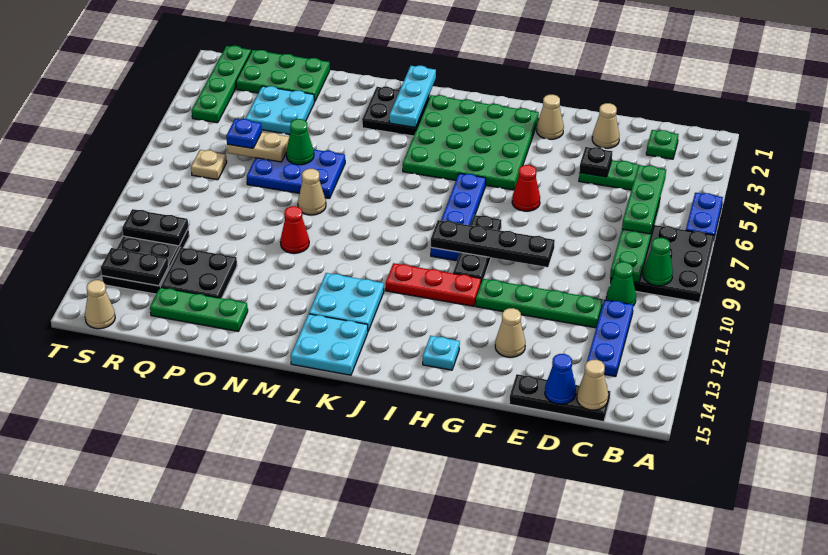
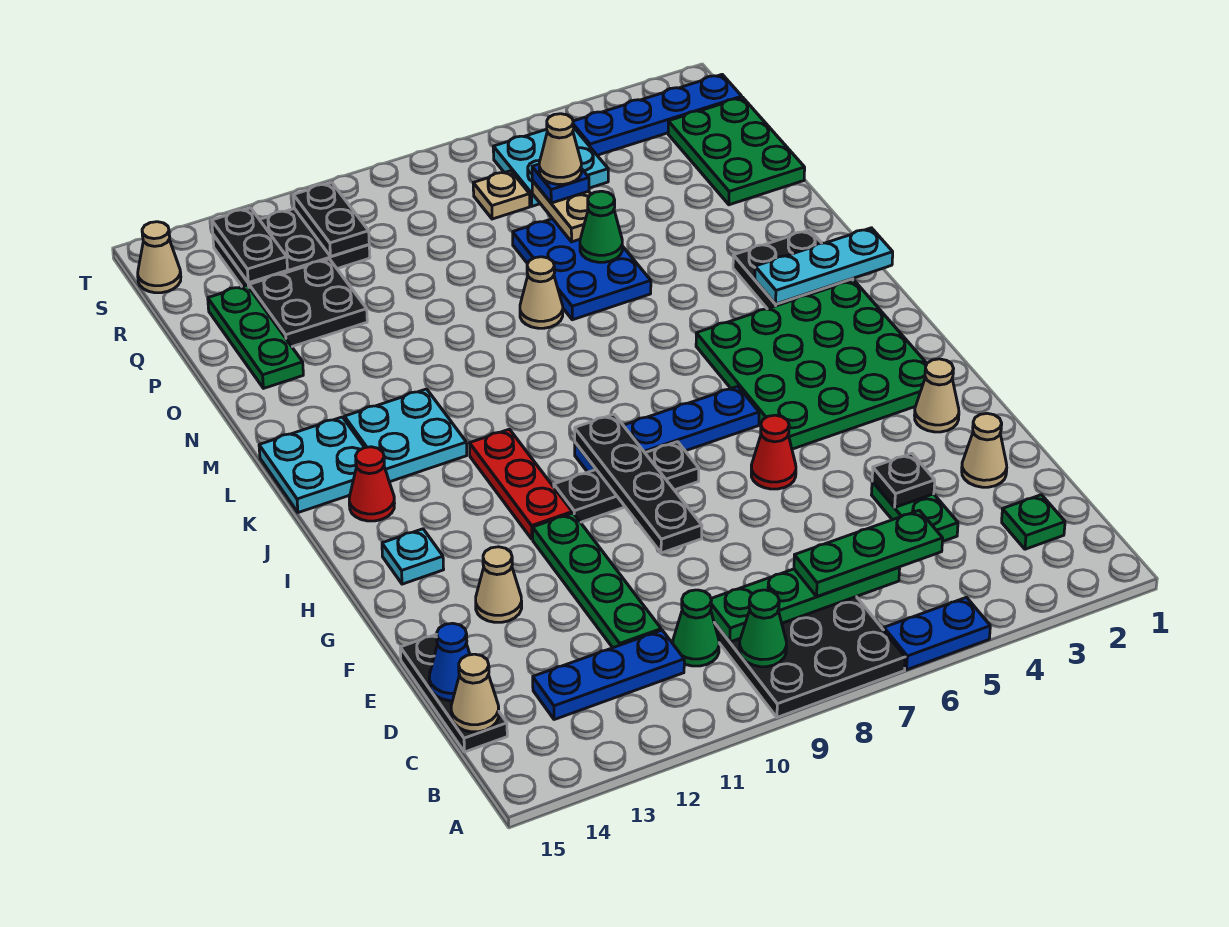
red 1x1 cone [280,206,309,253] -> red 1x1 cone moved to [349,447,394,521]
cyan 2x2 plate [246,86,314,134] -> cyan 2x2 plate moved to [493,128,608,206]
none -> tan 1x1 cone [539,114,581,184]
green 1x4 plate [192,46,251,123] -> blue 1x4 plate [573,75,742,155]

